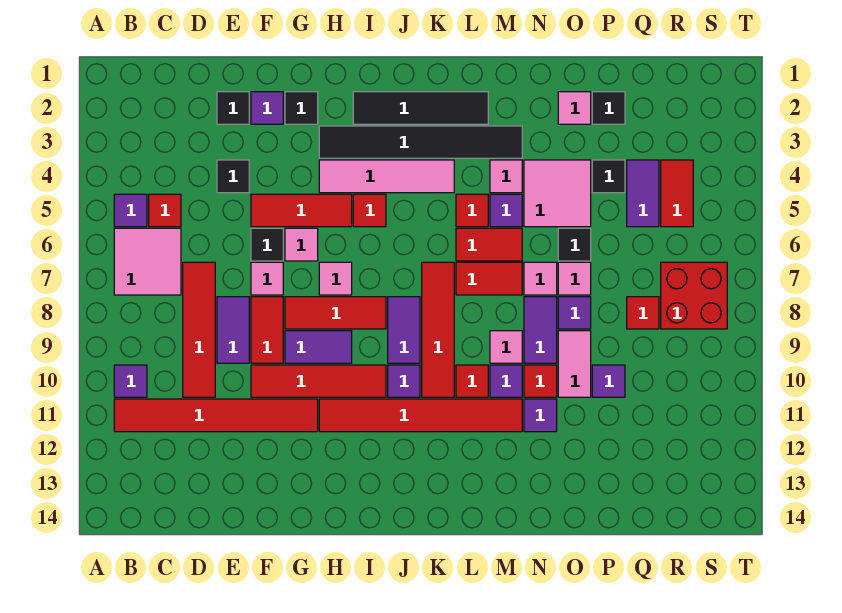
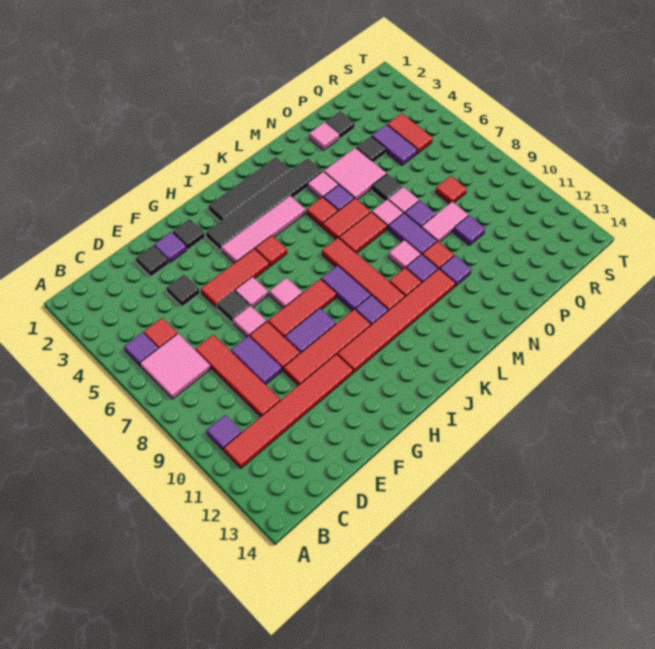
pink 1x2 tile [558,331,591,397] -> pink 1x2 tile turned to [421,202,468,242]
red 2x2 brick [661,262,727,329] -> none

